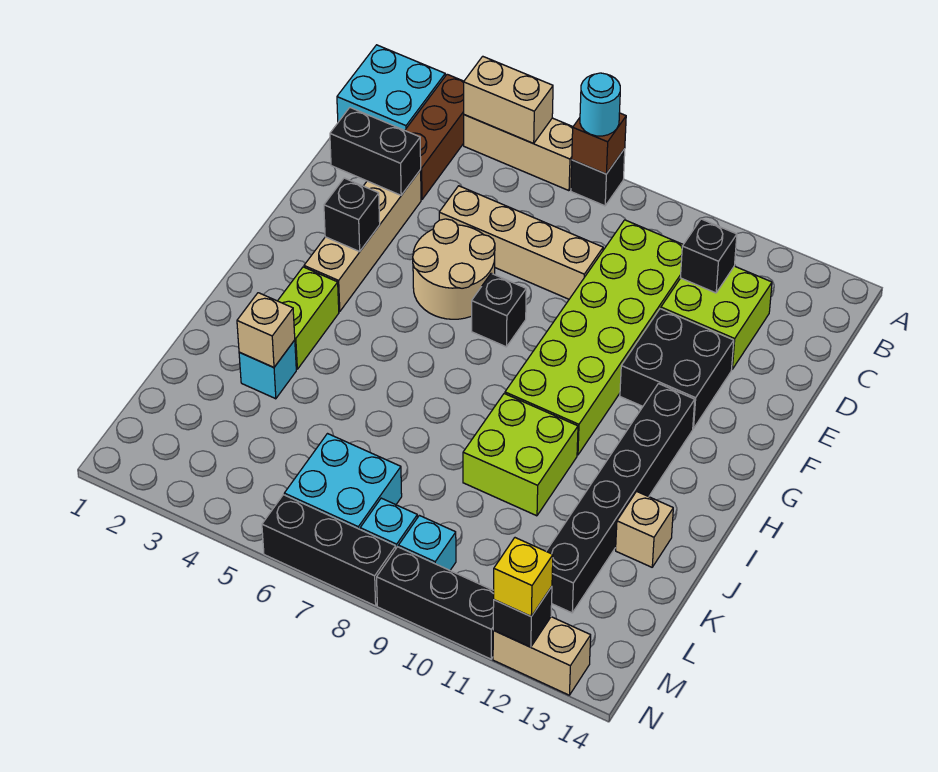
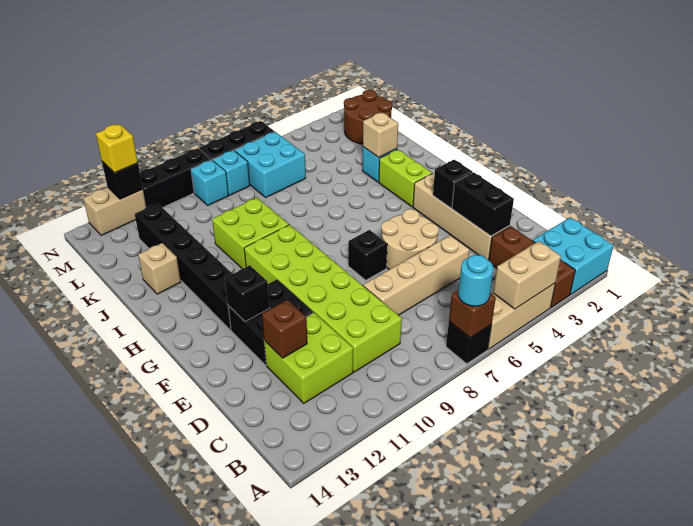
black 1x1 brick [680,219,737,293] -> black 1x1 brick moved to [225,265,269,321]
black 1x2 brick [330,108,421,195] -> black 1x2 brick turned to [452,172,514,236]
none -> brown 1x1 brick [262,300,307,358]
none -> brown 2x2 round brick [344,90,392,144]

